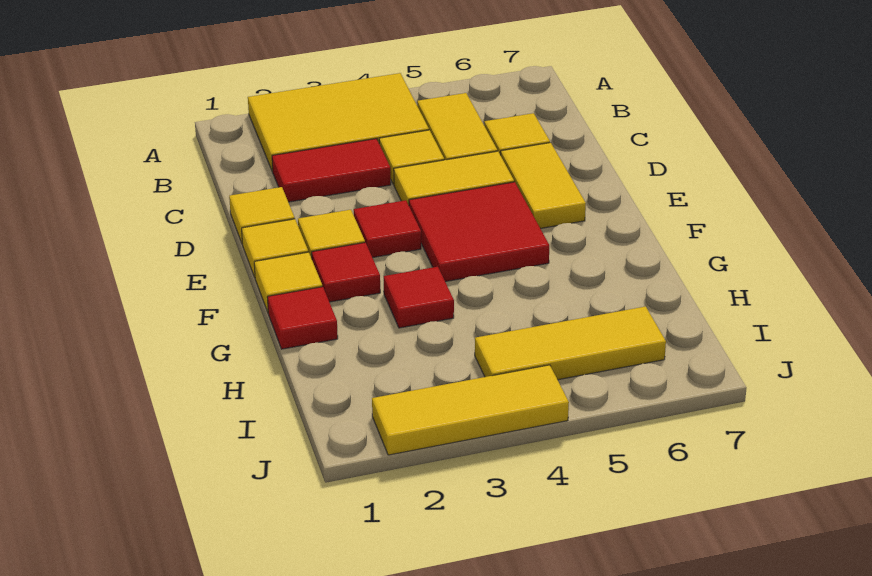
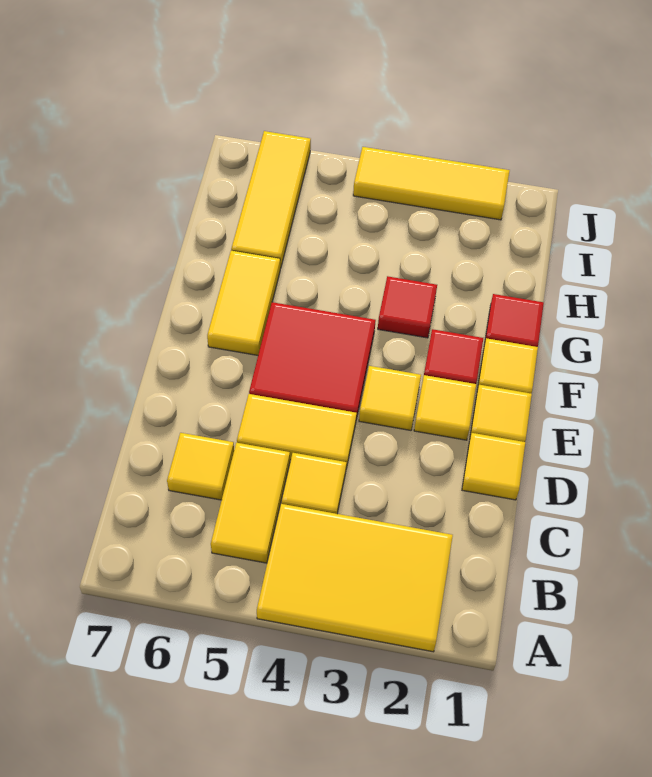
red 1x2 tile [272,139,391,202] -> none
yellow 1x2 tile [501,143,586,228] -> yellow 1x2 tile moved to [207,250,280,355]
red 1x1 tile [354,200,421,258] -> yellow 1x1 tile [359,366,421,430]
yellow 1x3 tile [475,306,666,380] -> yellow 1x3 tile turned to [231,131,311,268]

